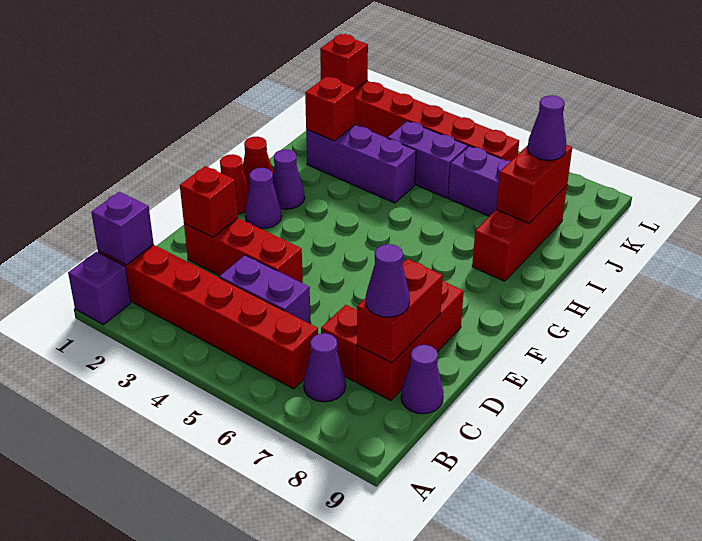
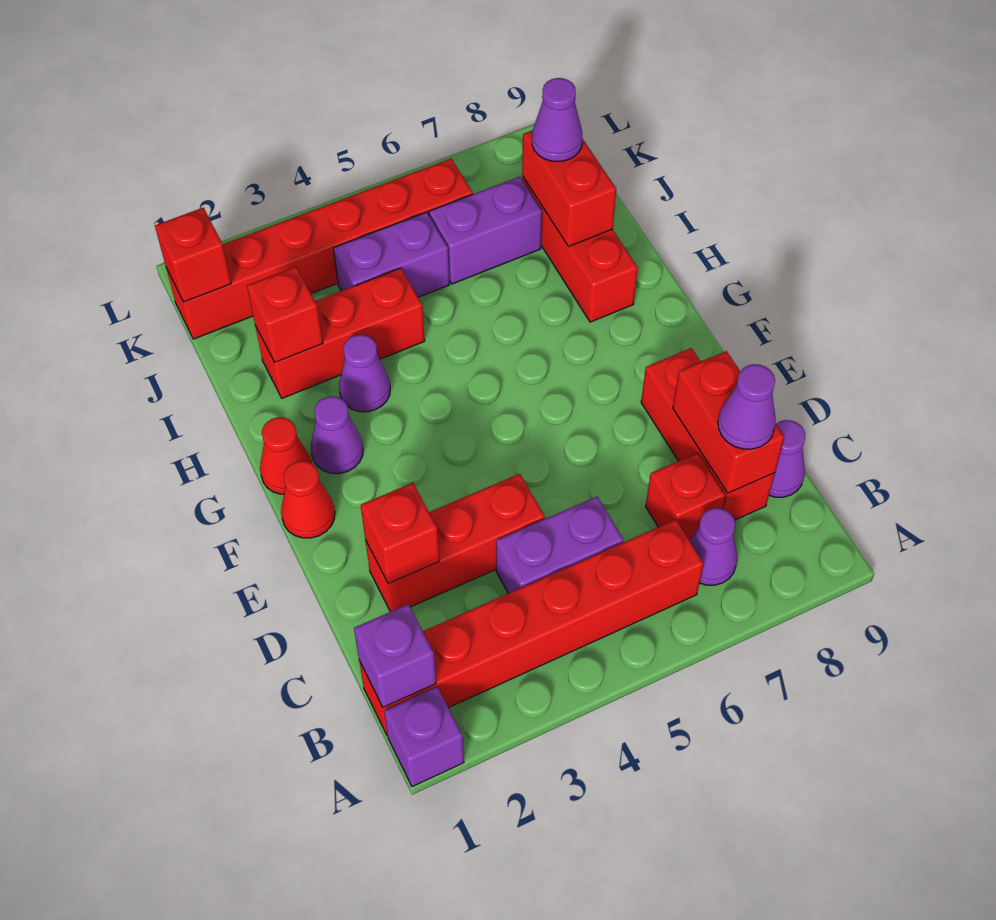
purple 1x1 cone [245,168,282,229] -> purple 1x1 cone moved to [339,335,390,412]
purple 1x3 brick [306,125,416,203] -> red 1x3 brick [255,268,425,398]

